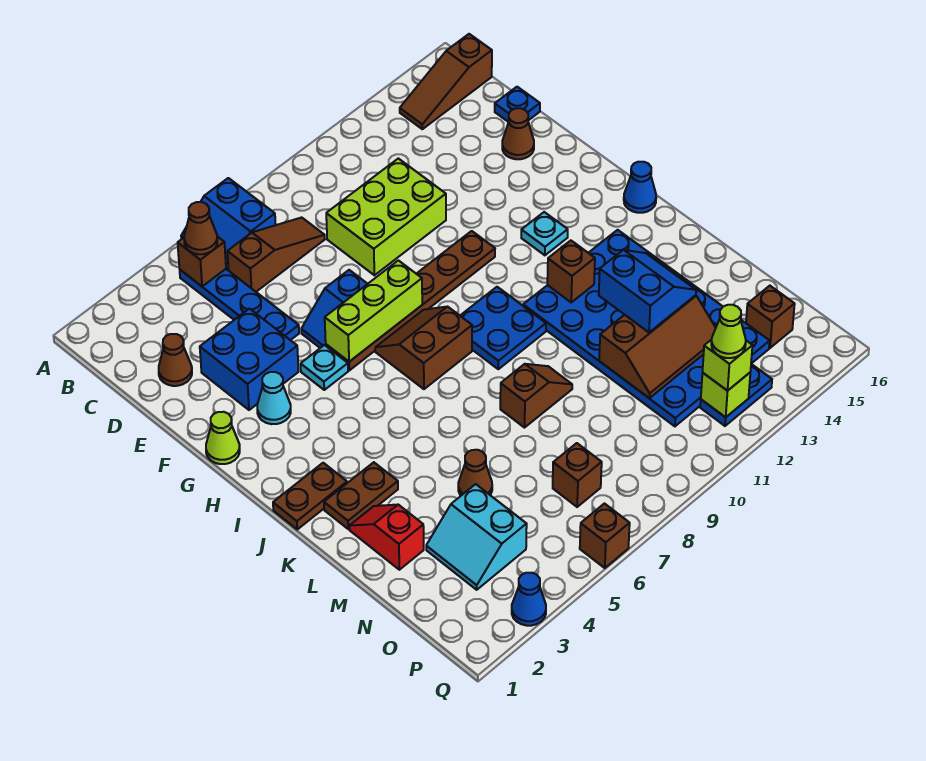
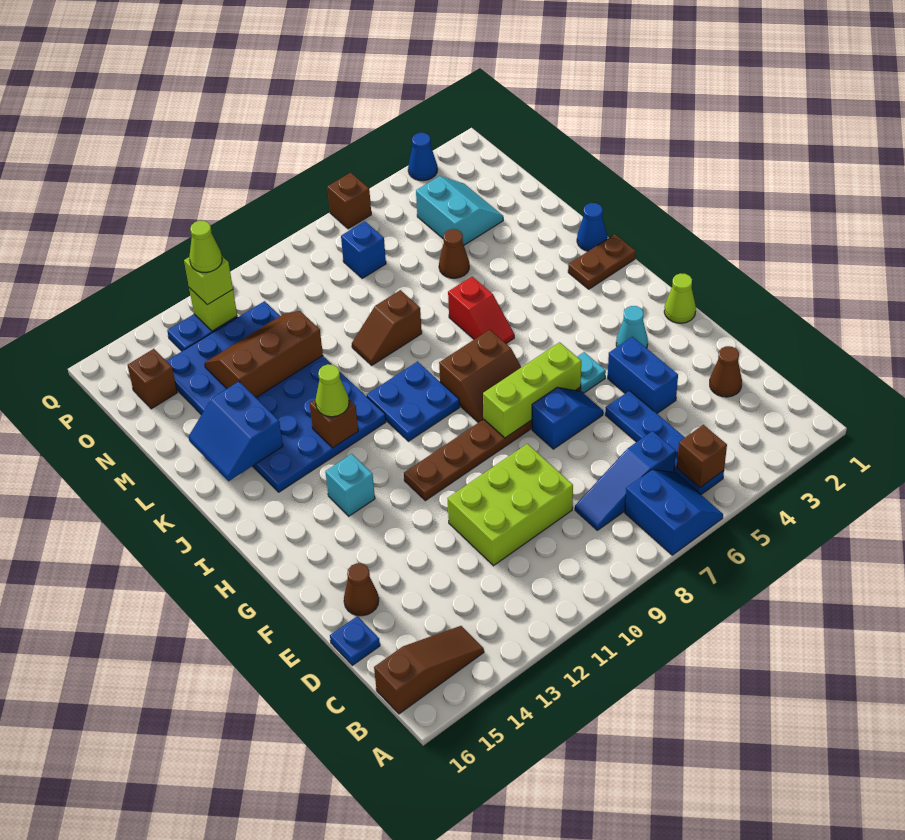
brown 1x1 cone [184,202,217,254] -> none
brown 1x3 slope [227,217,325,292] -> blue 1x3 slope [575,431,676,530]
blue 2x2 brick [200,309,298,410] -> blue 1x2 brick [608,337,678,413]
cyan 1x1 plate [521,212,568,255] -> cyan 1x1 brick [325,454,375,516]
blue 1x1 cone [624,162,656,213] -> blue 1x1 cone moved to [577,203,607,251]
none -> lime 1x1 cone [315,364,349,417]
brown 1x2 plate [324,462,398,529] -> none
red 1x2 slope [349,505,424,570] -> red 1x2 slope moved to [448,277,514,343]
blue 2x2 slope [599,250,696,332] -> blue 2x2 slope moved to [188,382,283,481]
brown 1x1 brick [553,443,602,507] -> blue 1x1 brick [341,221,386,278]

